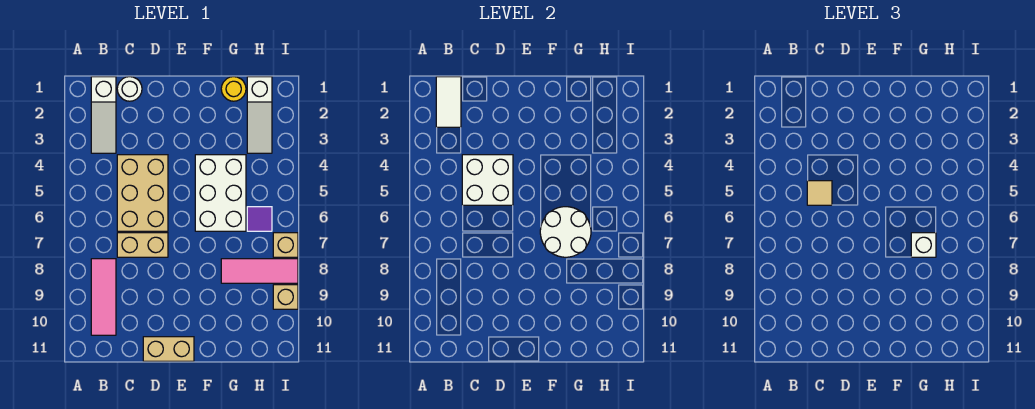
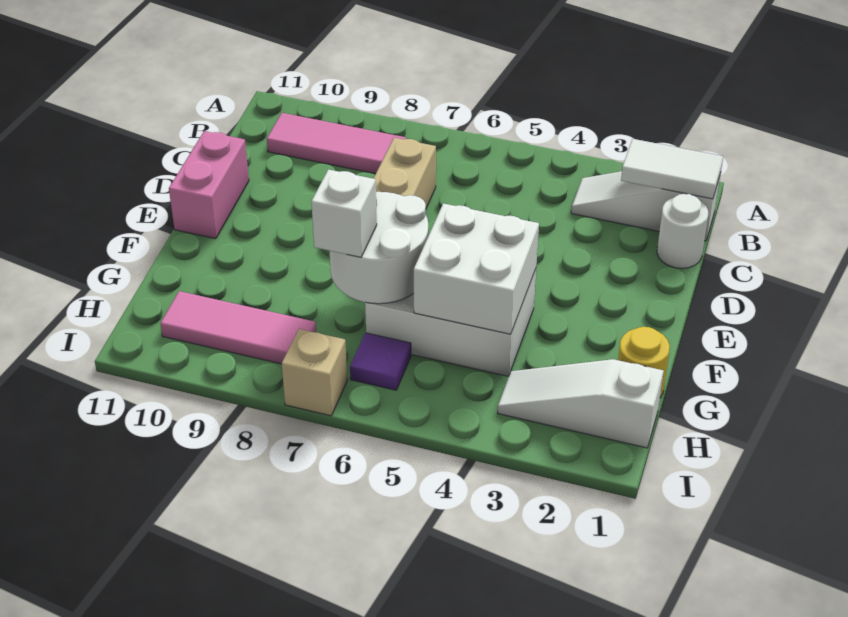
tan 2x3 brick [117,155,168,231] -> none
white 2x2 brick [462,155,513,205] -> white 2x2 brick moved to [414,203,539,334]
tan 1x1 tile [807,181,832,205] -> none
tan 1x2 brick [143,337,194,361] -> pink 1x2 brick [169,131,249,239]
pink 1x3 tile [221,259,298,283] -> pink 1x3 tile turned to [160,291,316,364]
tan 1x1 brick [273,285,298,309] -> none

